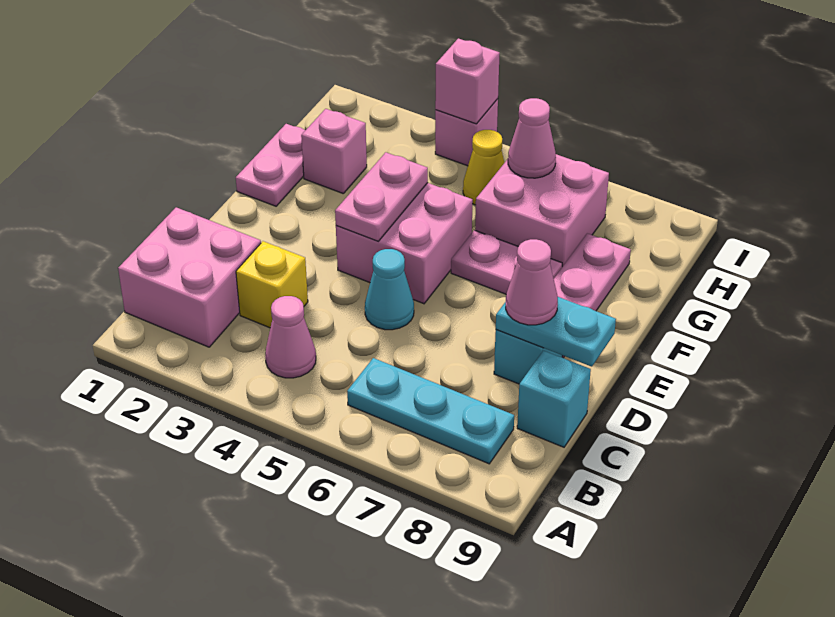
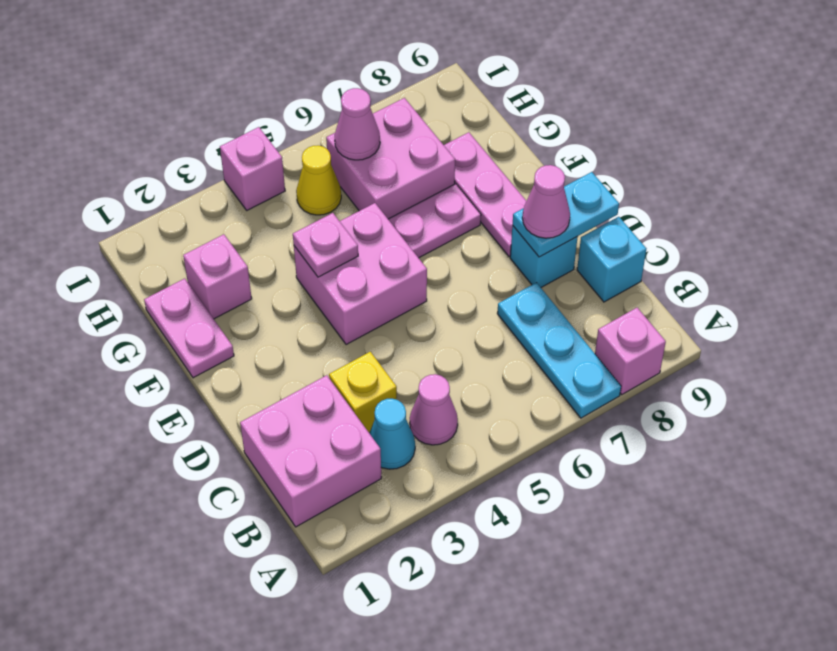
cyan 1x3 plate [347,358,514,464] -> cyan 1x3 plate turned to [497,283,621,418]
cyan 1x1 cone [365,249,414,330] -> cyan 1x1 cone moved to [370,399,415,469]
pink 1x2 plate [335,152,428,241] -> pink 1x1 plate [293,213,358,277]
pink 1x1 brick [435,38,500,124] -> pink 1x1 brick moved to [595,308,666,395]

